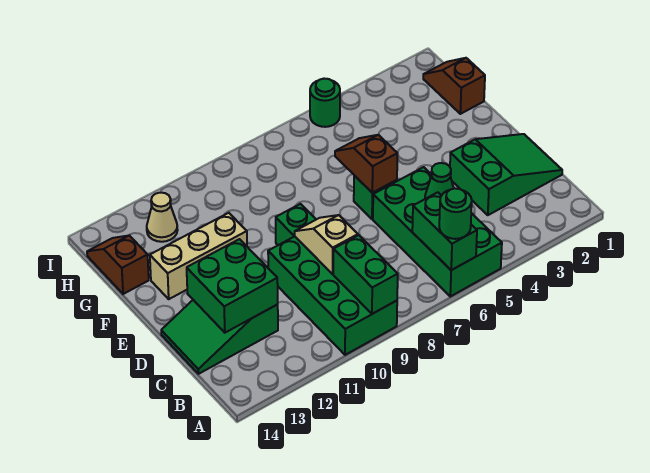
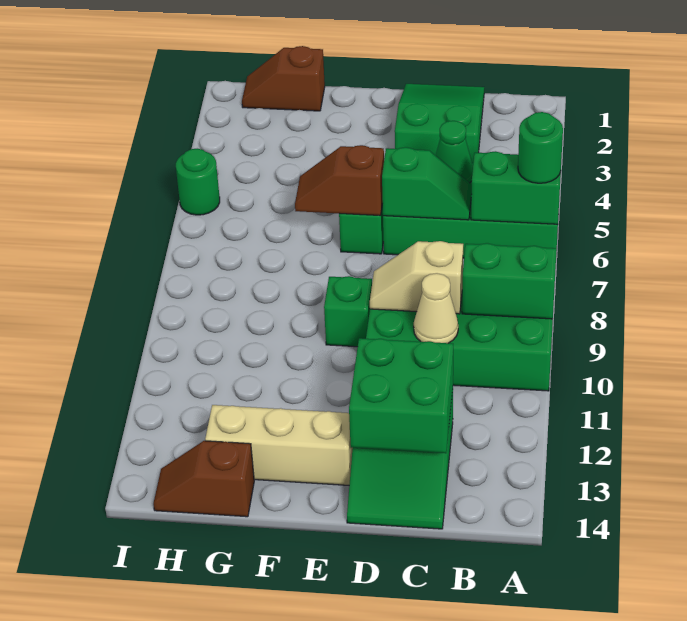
none -> green 1x2 slope [382,147,472,220]
tan 1x3 brick [150,213,247,299] -> tan 1x3 brick turned to [205,405,353,485]
tan 1x1 cone [147,193,178,242] -> tan 1x1 cone moved to [414,273,458,343]

